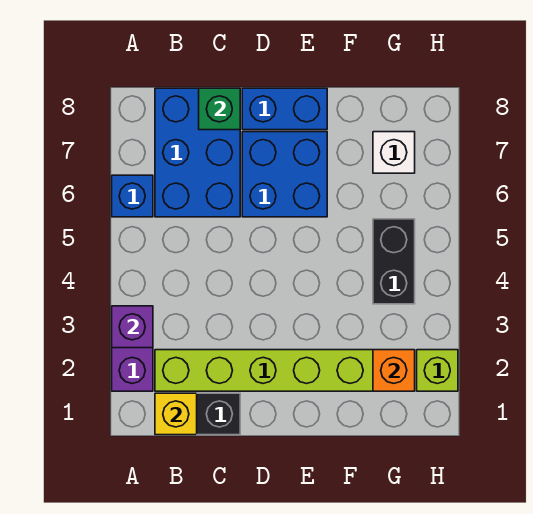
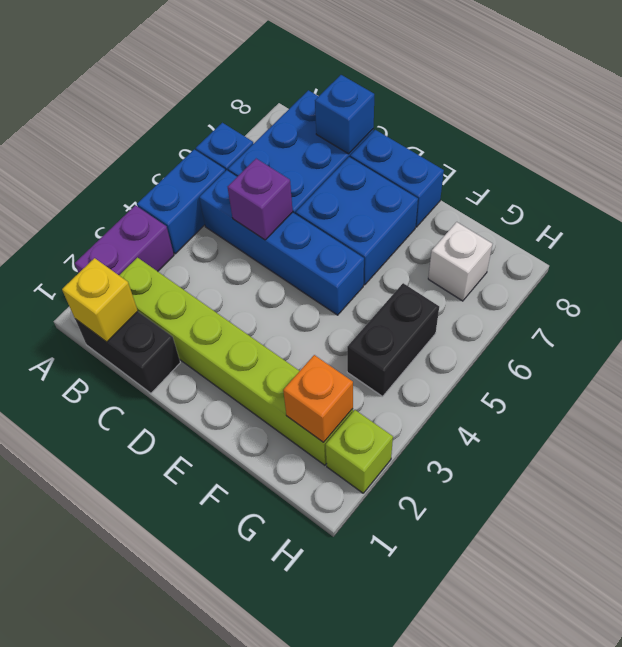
purple 1x1 brick [112,306,153,348] -> purple 1x1 brick moved to [228,159,293,240]
none -> blue 1x2 brick [137,149,225,254]
none -> blue 1x4 brick [199,170,364,315]
green 1x1 brick [199,88,240,130] -> blue 1x1 brick [315,75,374,154]

